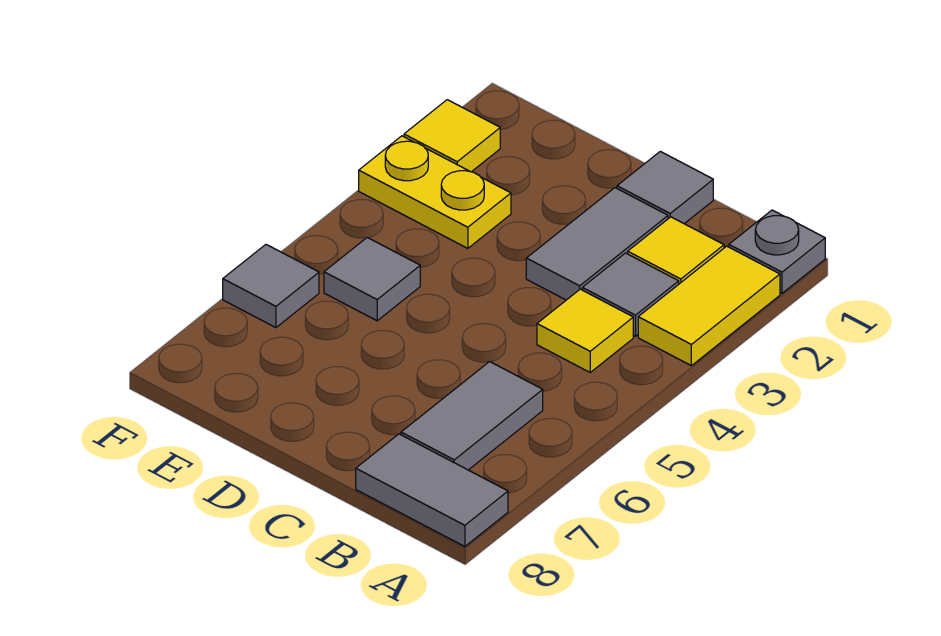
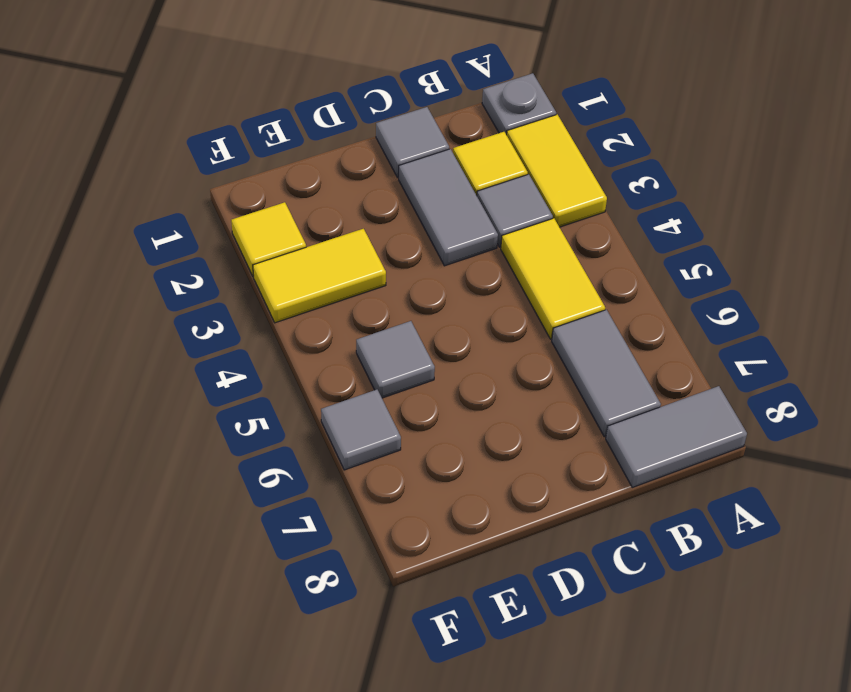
yellow 1x1 tile [537,289,633,372] -> yellow 1x2 tile [501,218,605,339]
yellow 1x2 plate [359,136,511,248] -> yellow 1x2 tile [253,229,386,323]

